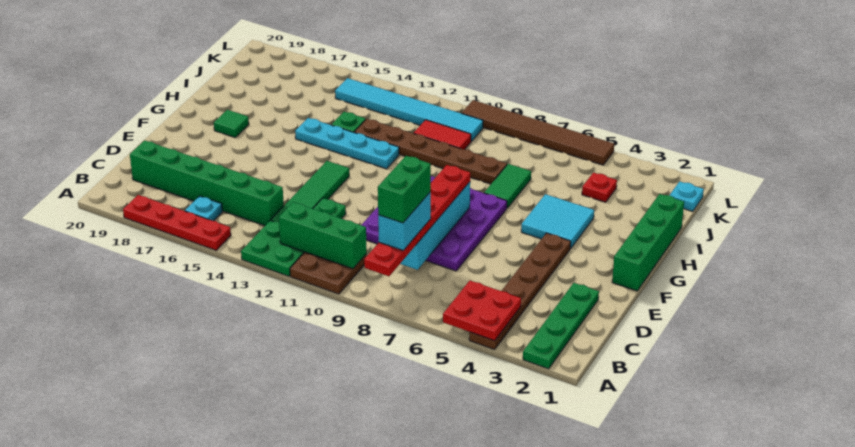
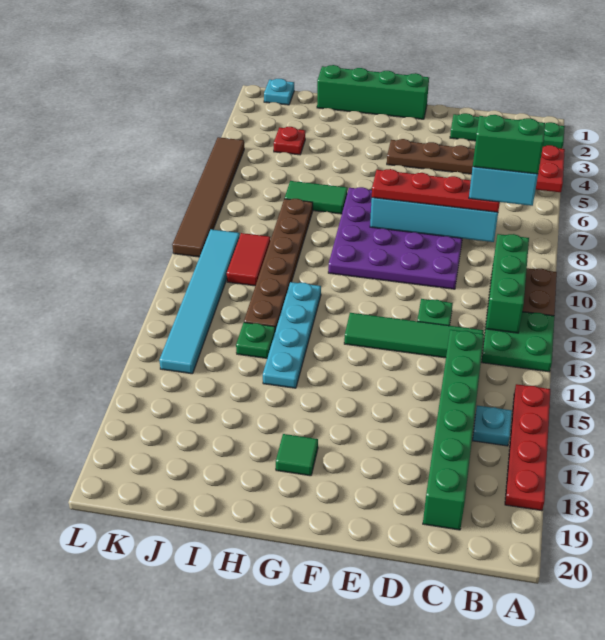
red 1x6 plate [364,165,470,276] -> red 1x4 plate [372,169,500,212]
cyan 2x2 tile [521,194,594,248] -> none

